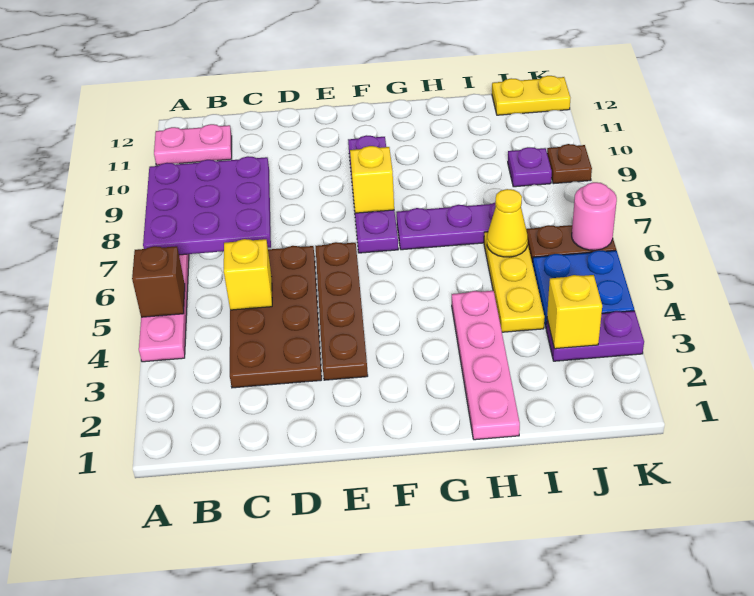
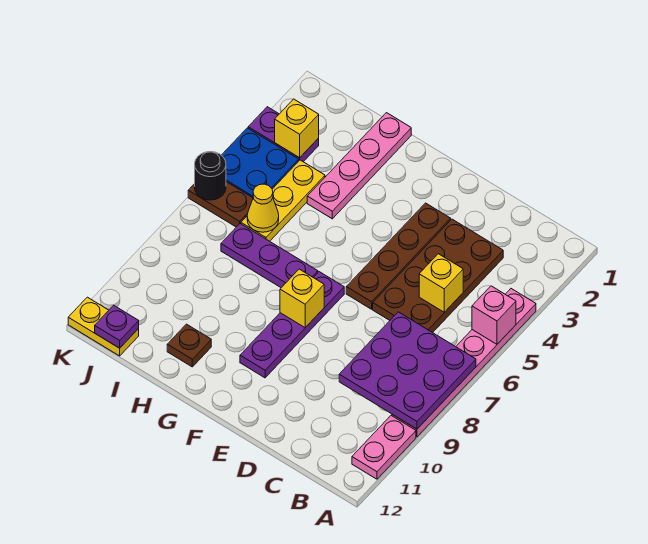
brown 1x1 brick [132,246,185,317] -> pink 1x1 brick [472,286,516,344]
pink 1x2 plate [154,124,232,165] -> pink 1x2 plate turned to [352,416,416,479]
purple 1x1 plate [508,147,552,187] -> purple 1x1 plate moved to [95,305,139,348]
pink 1x1 round brick [572,182,617,250] -> black 1x1 round brick [195,152,226,200]
brown 1x1 plate [547,144,592,184] -> brown 1x1 plate moved to [167,324,211,367]

